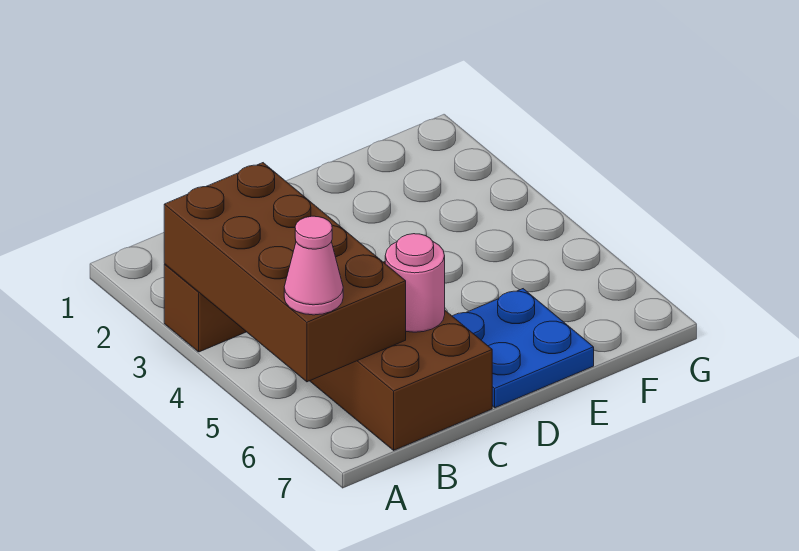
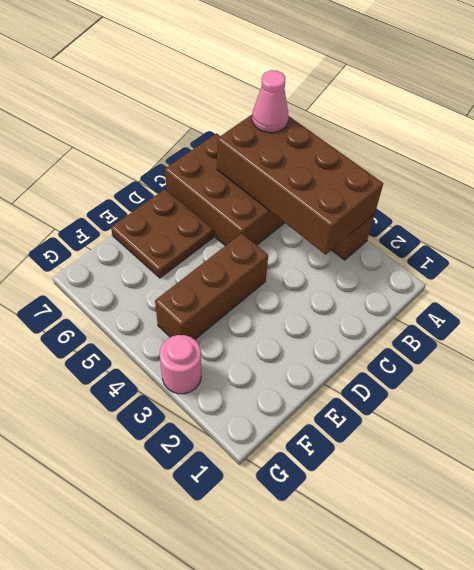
pink 1x1 round brick [385,234,445,332] -> pink 1x1 round brick moved to [160,335,201,394]
none -> brown 1x3 brick [155,233,268,340]
blue 2x2 plate [453,289,594,408] -> brown 2x2 plate [111,189,213,278]

